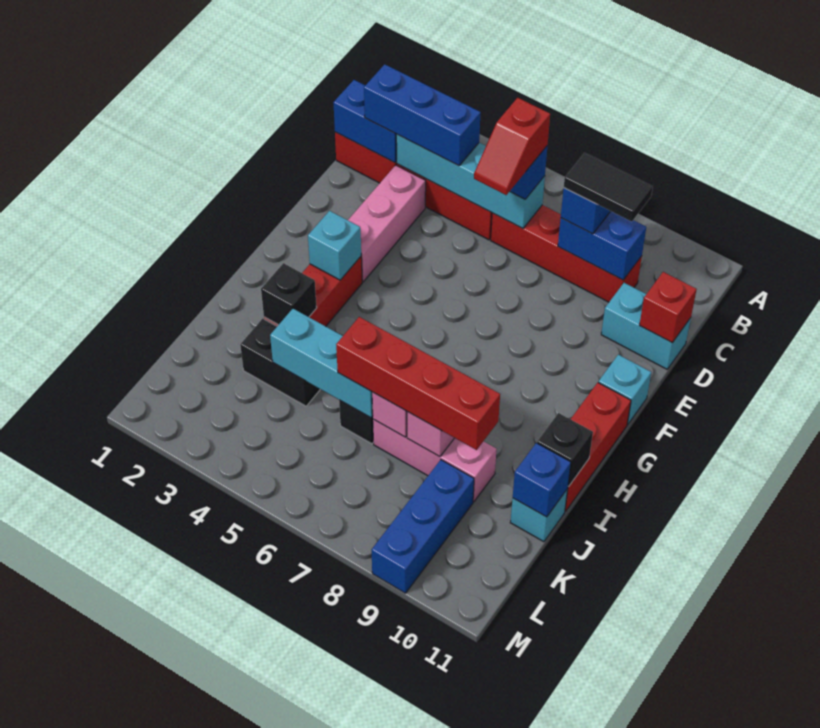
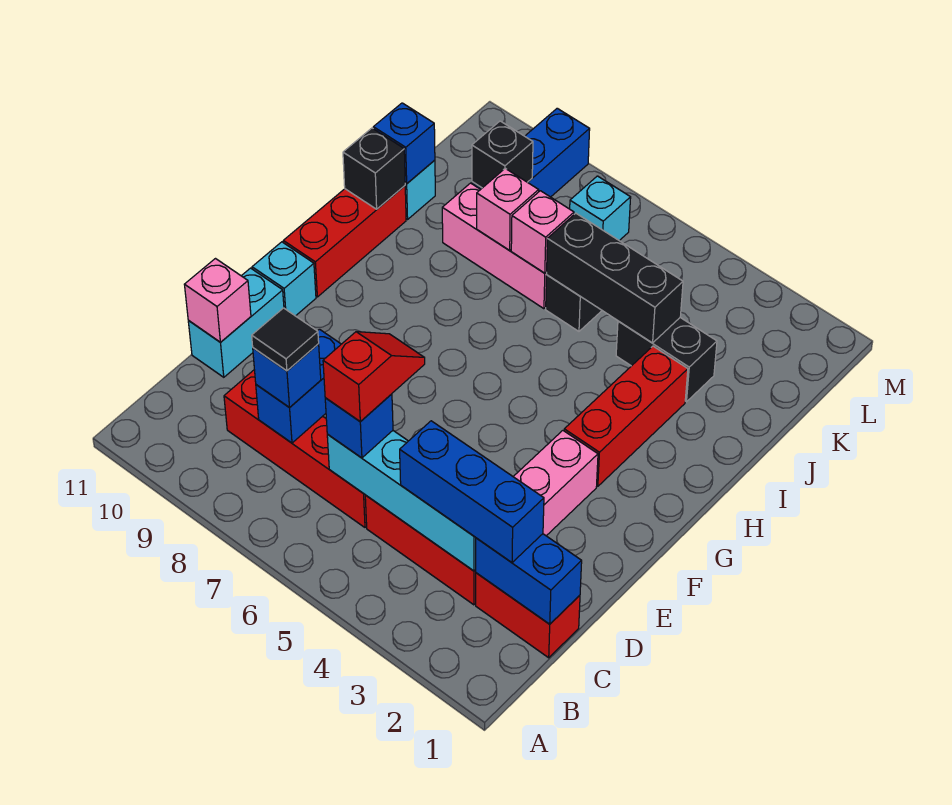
blue 1x2 brick [558,211,646,280] -> blue 1x2 brick turned to [256,329,341,443]
black 1x2 tile [564,153,653,222] -> black 1x1 tile [252,308,319,371]
cyan 1x2 brick [601,283,691,369] -> cyan 1x2 brick turned to [188,268,284,377]
red 1x1 brick [639,272,697,343] -> pink 1x1 brick [184,259,251,342]
cyan 1x1 brick [308,211,361,280] -> cyan 1x1 brick moved to [570,176,631,241]
black 1x1 brick [261,263,317,325] -> black 1x1 brick moved to [472,121,533,188]
cyan 1x3 brick [270,309,373,418] -> black 1x3 brick [547,213,683,343]
red 1x4 brick [336,317,500,450] -> none

